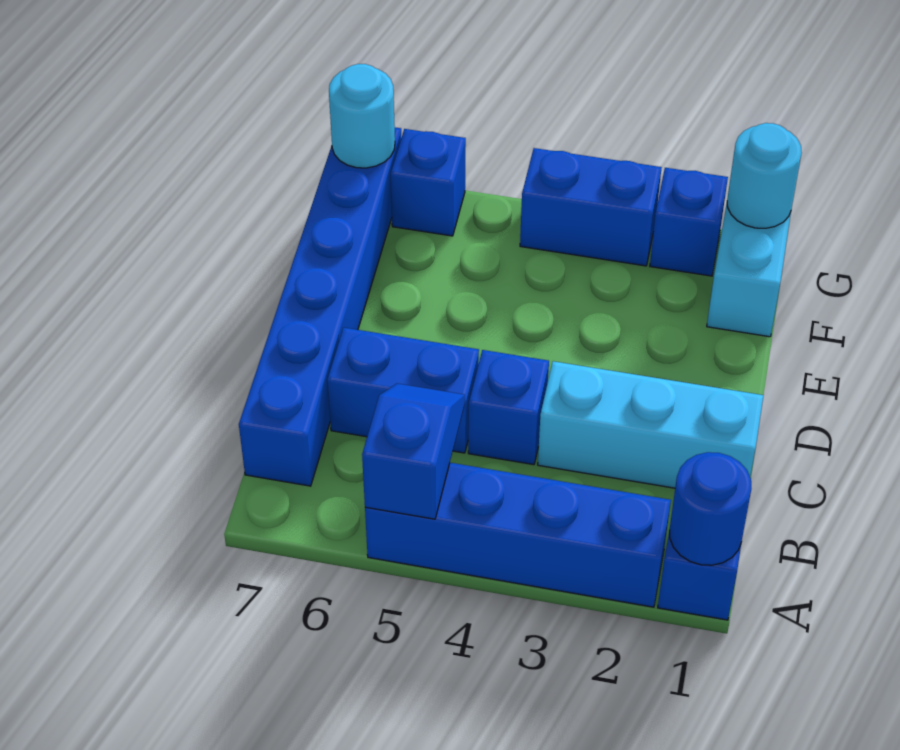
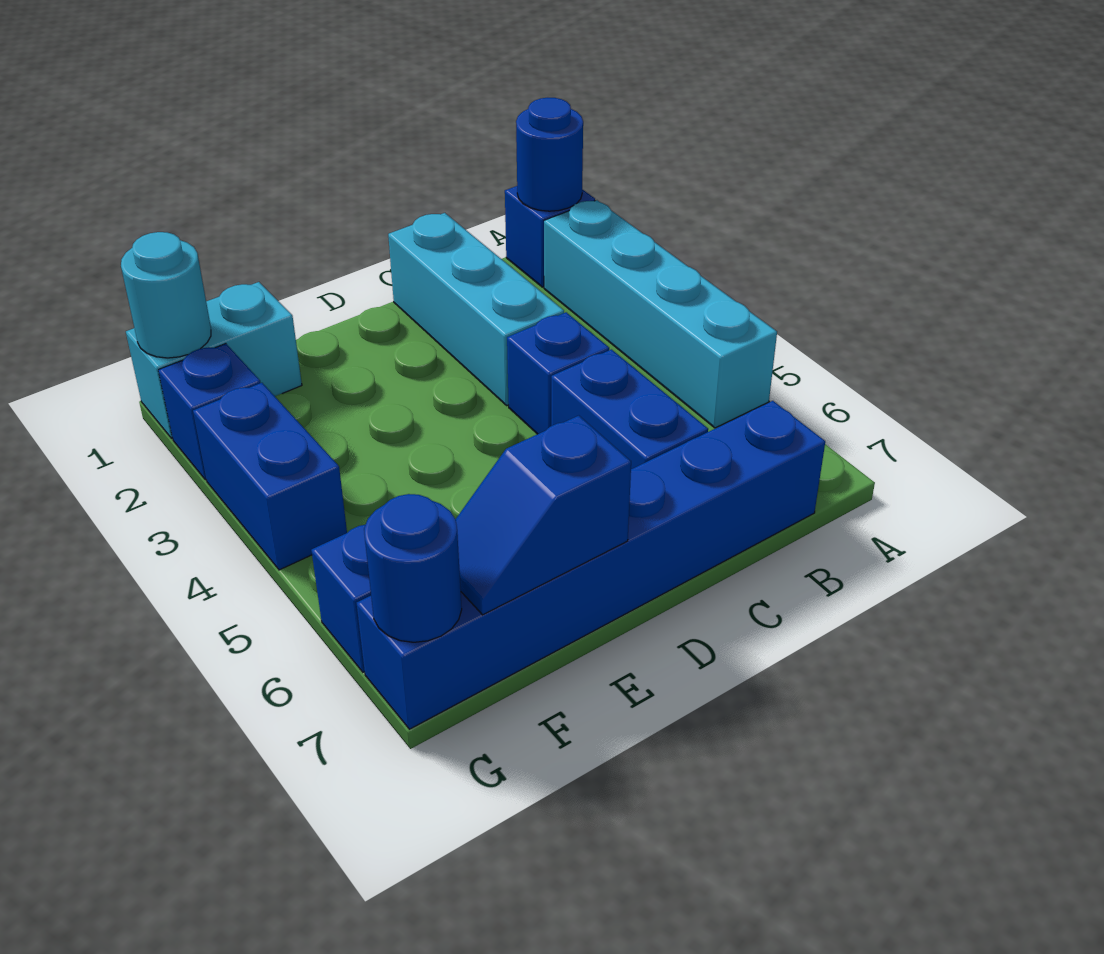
blue 1x4 brick [365,463,671,607] -> cyan 1x4 brick [544,200,777,428]
blue 1x2 slope [362,383,465,519] -> blue 1x2 slope moved to [456,416,631,615]
cyan 1x1 round brick [329,64,395,168] -> blue 1x1 round brick [364,494,462,642]

